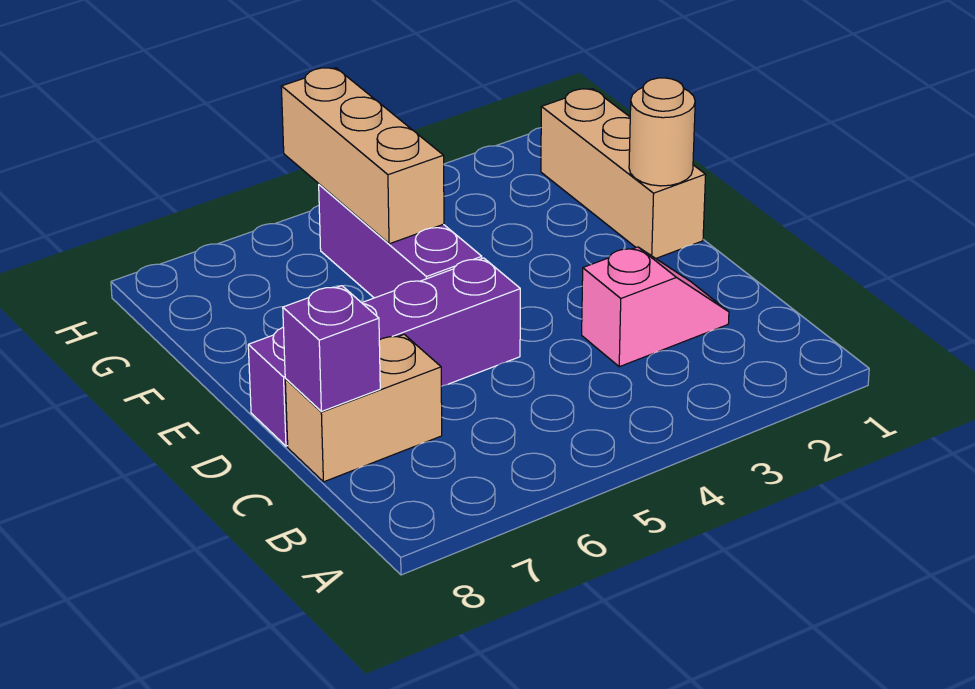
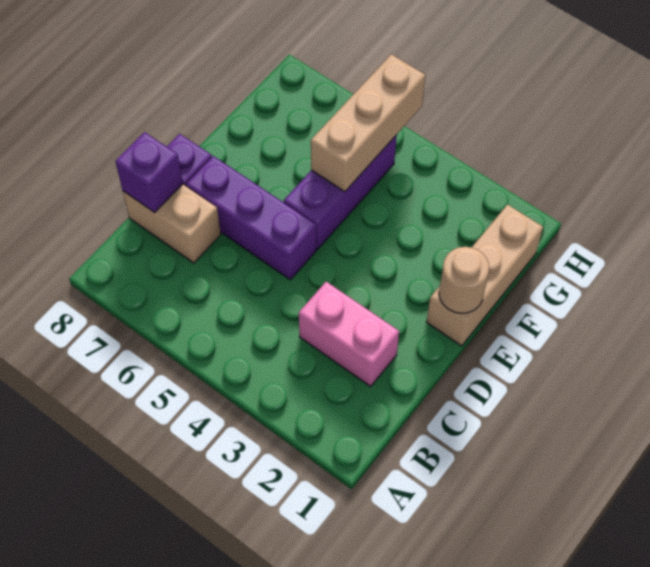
pink 1x2 slope [582,247,729,367] -> pink 1x2 brick [299,282,399,386]

